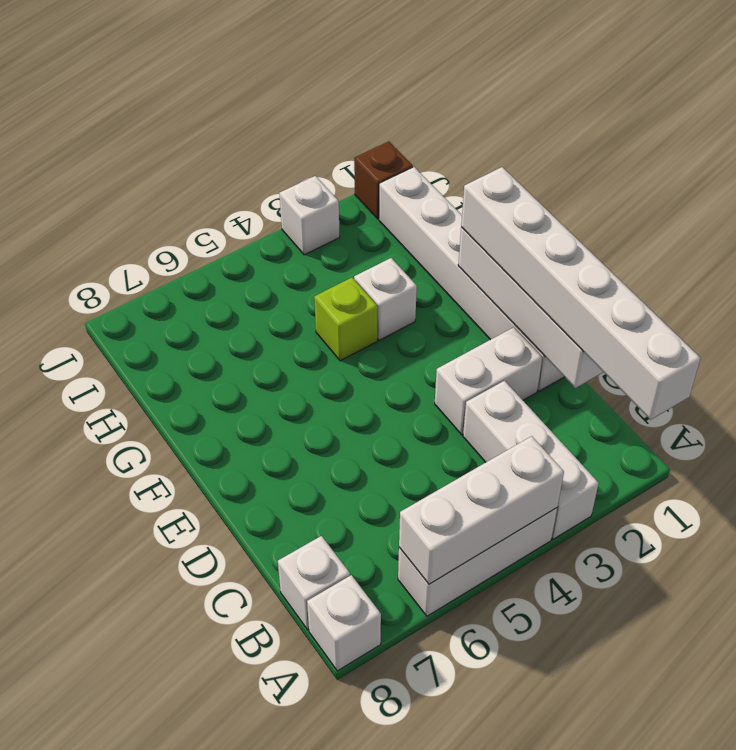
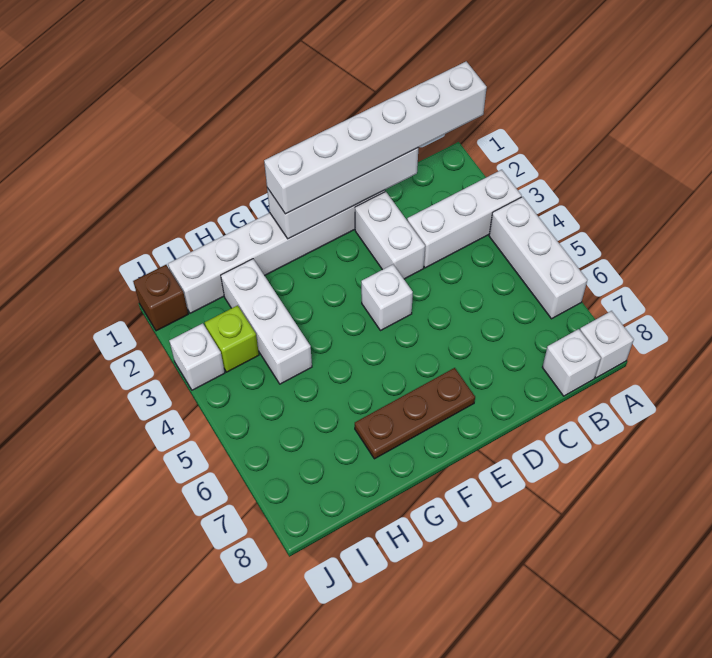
white 1x3 brick [399,436,564,584] -> white 1x3 brick moved to [221,259,312,384]
none -> brown 1x3 plate [355,368,475,459]
white 1x1 brick [354,258,417,340] -> white 1x1 brick moved to [361,264,413,331]
lime 1x1 brick [314,278,378,361] -> lime 1x1 brick moved to [205,305,259,372]

